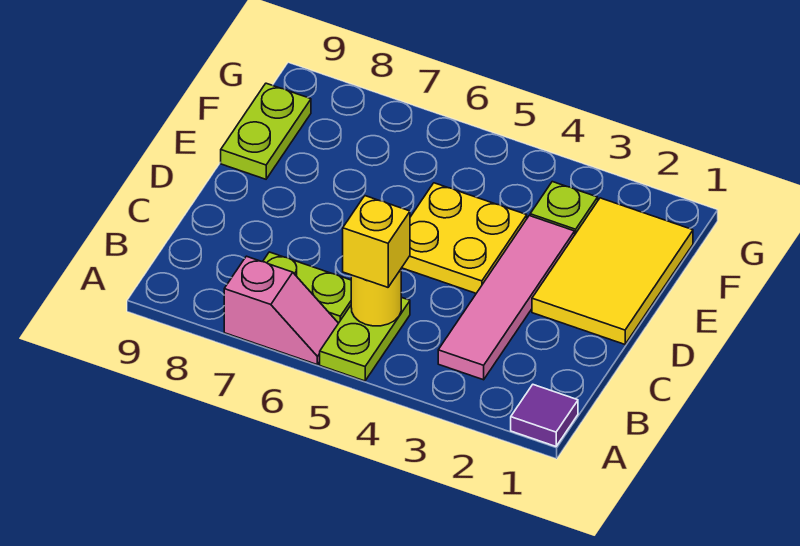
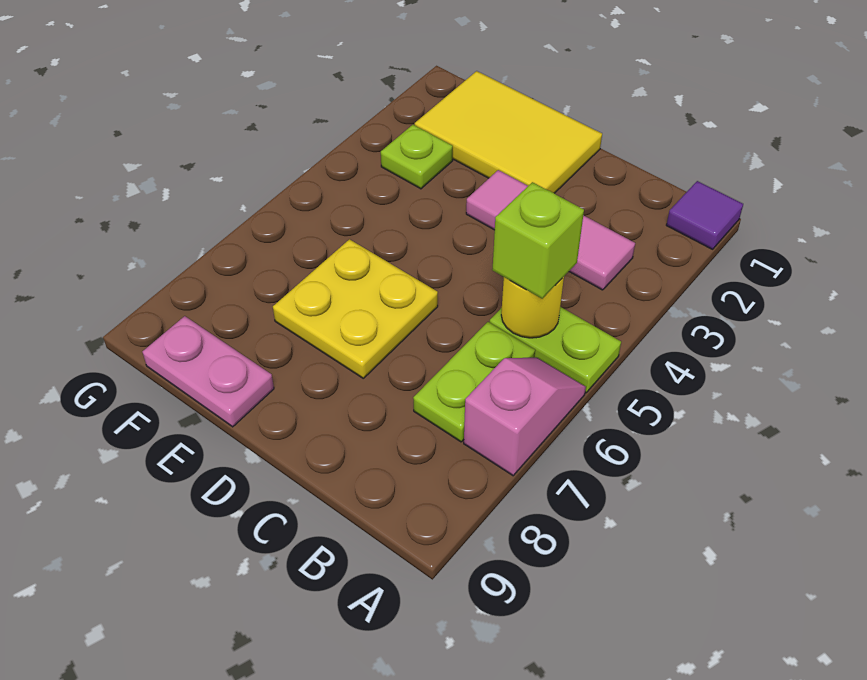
pink 1x4 tile [438,216,575,380] -> pink 1x3 tile [466,170,635,290]
yellow 1x1 brick [343,196,410,287] -> lime 1x1 brick [492,182,584,299]
yellow 2x2 plate [402,183,527,293] -> yellow 2x2 plate moved to [273,239,438,378]
lime 1x2 plate [221,83,311,179] -> pink 1x2 plate [142,316,274,427]

